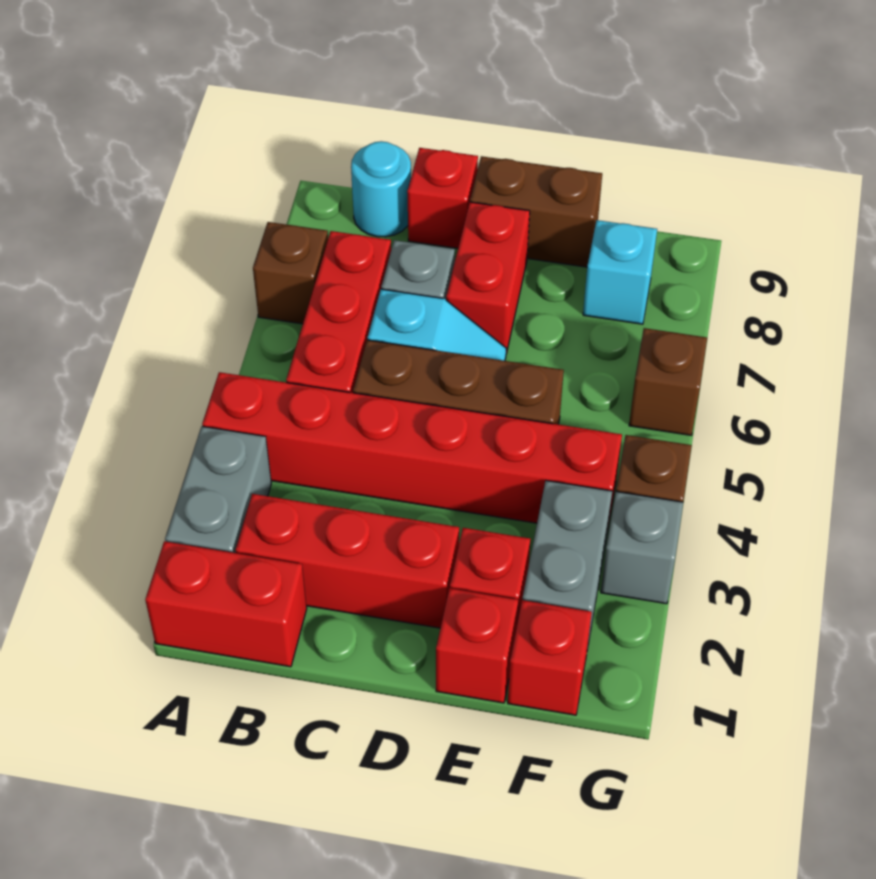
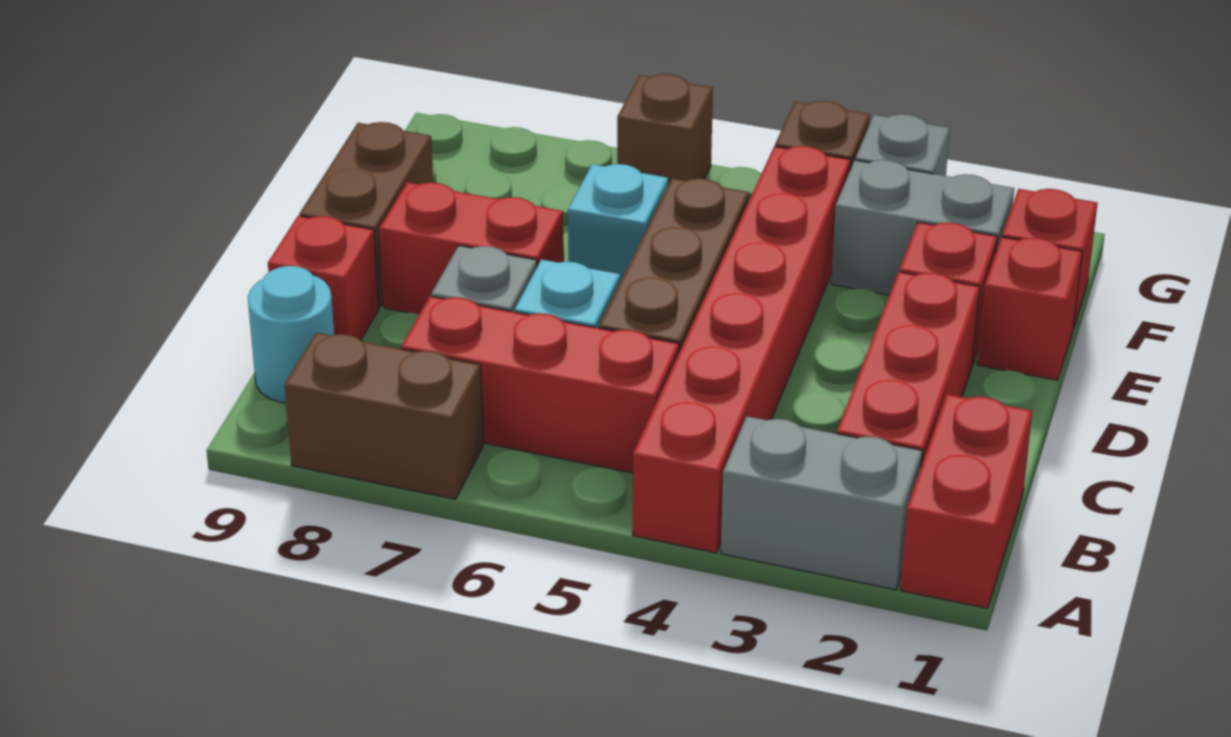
brown 1x1 brick [253,222,328,324] -> brown 1x2 brick [285,333,483,499]
cyan 1x1 brick [583,220,657,324] -> cyan 1x1 brick moved to [568,164,668,276]

